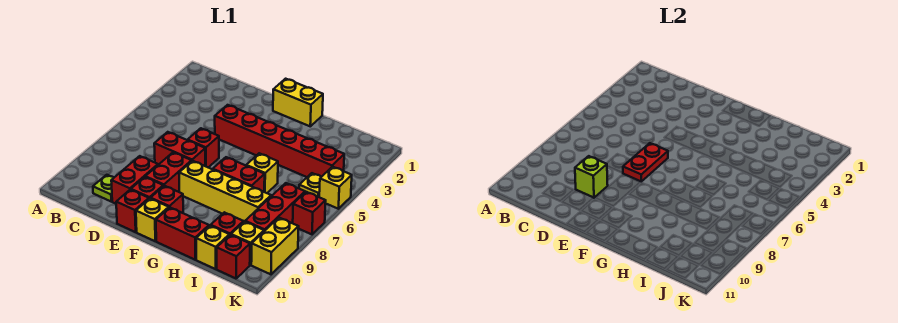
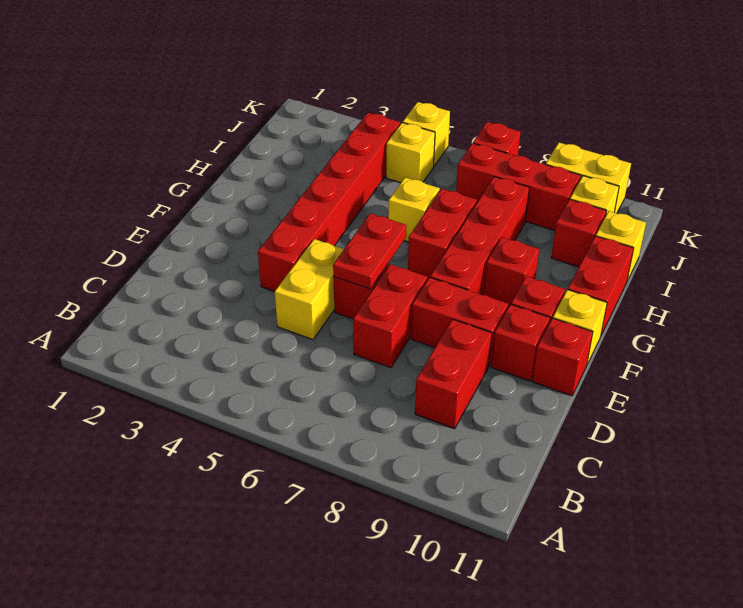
lime 1x1 plate [93,175,114,201] -> none
red 1x2 brick [111,156,158,204] -> red 1x2 brick turned to [415,319,492,429]
lime 1x1 brick [575,156,608,198] -> none
red 1x2 plate [623,143,668,181] -> red 1x2 plate turned to [333,213,406,289]
yellow 1x2 brick [273,79,323,126] -> yellow 1x2 brick moved to [275,239,344,340]
yellow 1x4 brick [179,161,271,222] -> red 1x4 brick [430,177,529,295]
yellow 1x1 plate [299,173,321,197] -> yellow 1x1 brick [386,123,435,183]
red 1x1 brick [217,235,250,278] -> red 1x1 brick moved to [484,237,539,306]

